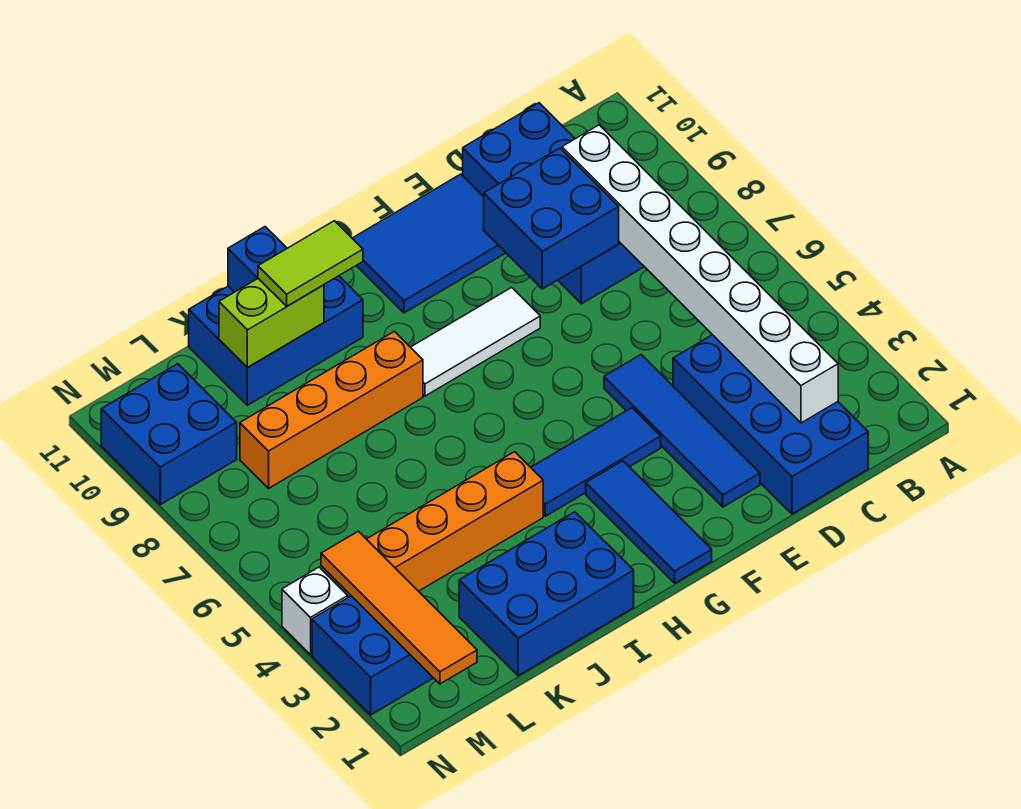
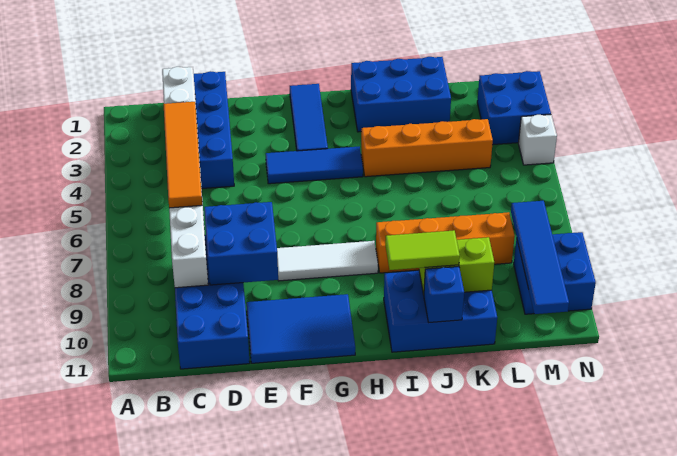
blue 1x4 tile [604,355,760,507] -> blue 1x4 tile moved to [511,201,569,314]
orange 1x4 tile [321,531,477,684] -> orange 1x4 tile moved to [164,102,202,208]

